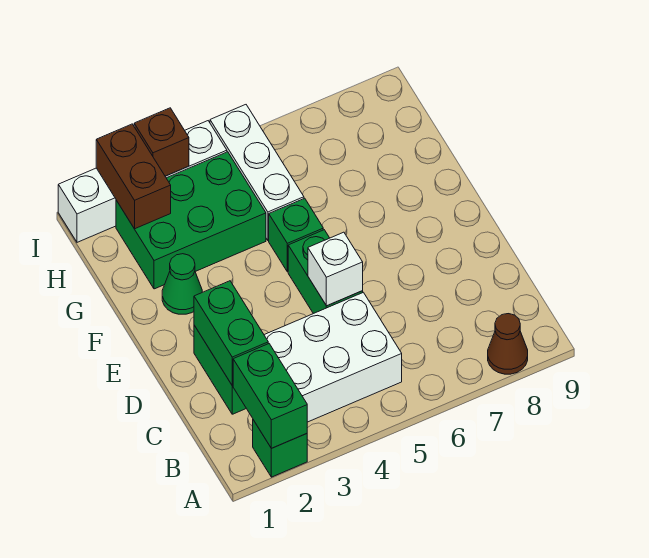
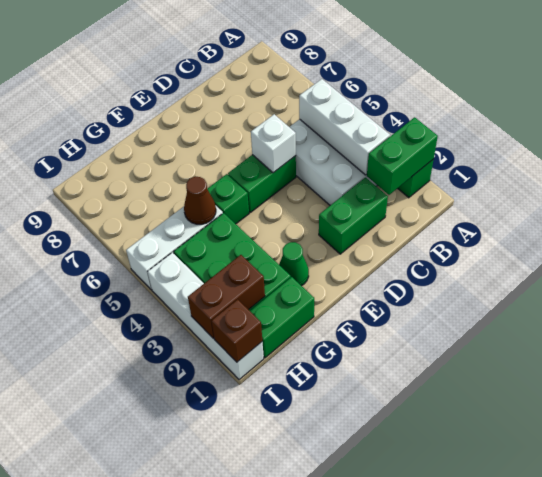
brown 1x1 cone [488,314,528,374] -> brown 1x1 cone moved to [184,177,216,224]
none -> white 1x3 brick [299,79,390,175]
green 1x2 brick [194,281,268,386] -> green 1x2 brick moved to [250,277,314,358]
brown 1x1 brick [134,108,189,176] -> brown 1x1 brick moved to [211,299,262,362]

